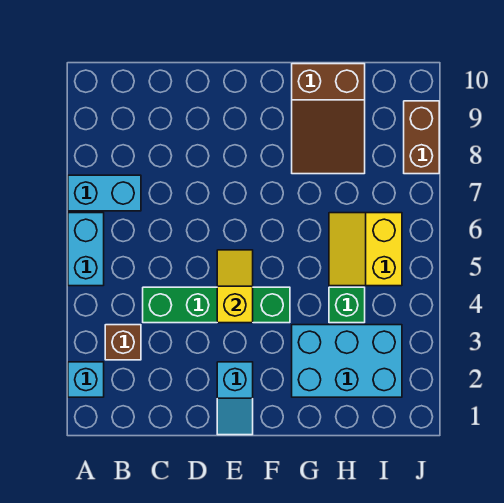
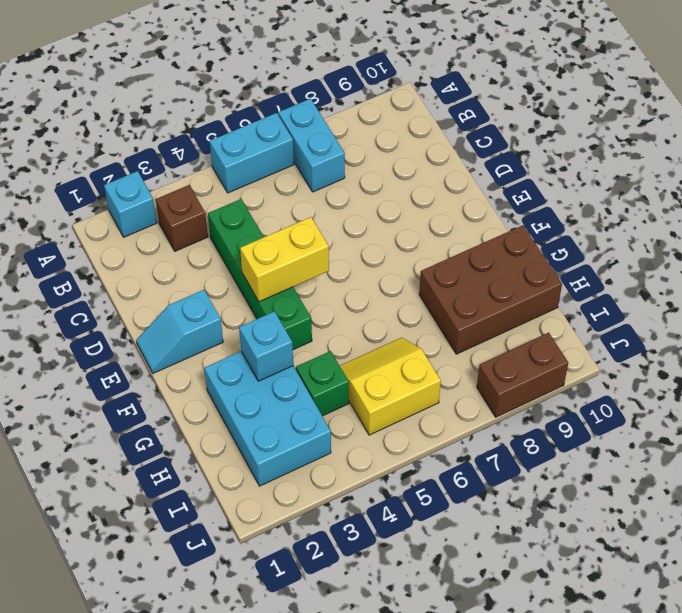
yellow 1x2 slope [217,250,253,323] -> yellow 1x2 brick [240,217,329,302]
none -> cyan 1x1 brick [239,311,293,381]
brown 2x3 slope [292,64,365,174] -> brown 2x3 brick [419,225,562,354]

